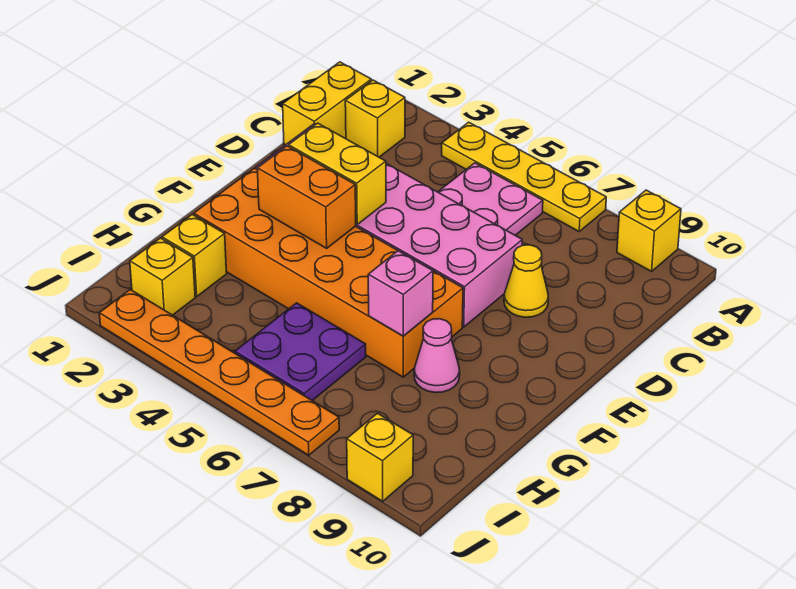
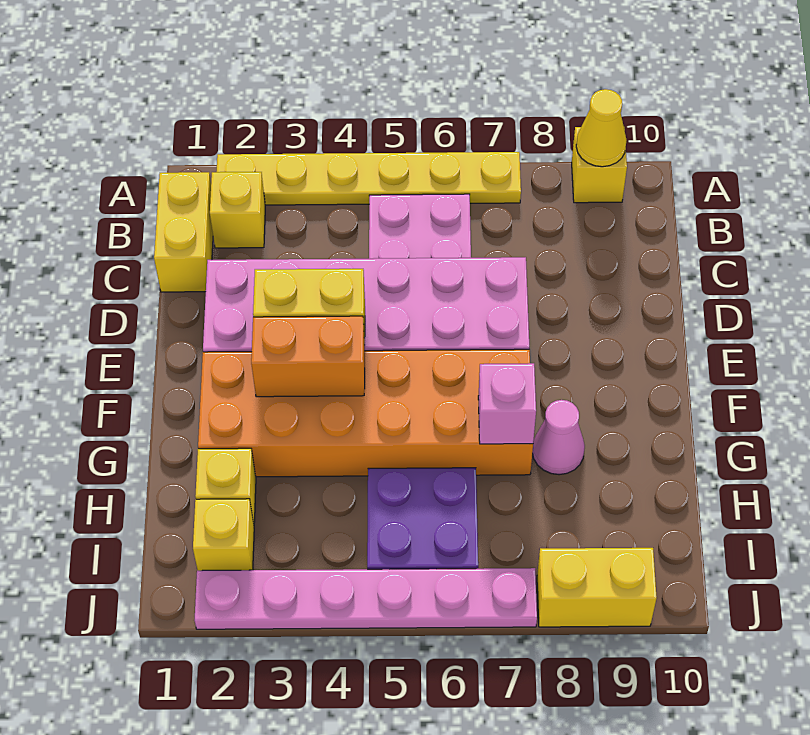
yellow 1x4 plate [442,122,606,231] -> yellow 1x6 plate [217,152,521,205]
yellow 1x1 cone [504,245,548,317] -> yellow 1x1 cone moved to [576,89,627,167]
orange 1x6 plate [99,290,339,455] -> pink 1x6 plate [195,568,537,629]
yellow 1x1 brick [347,413,413,501] -> yellow 1x2 brick [537,548,657,627]

